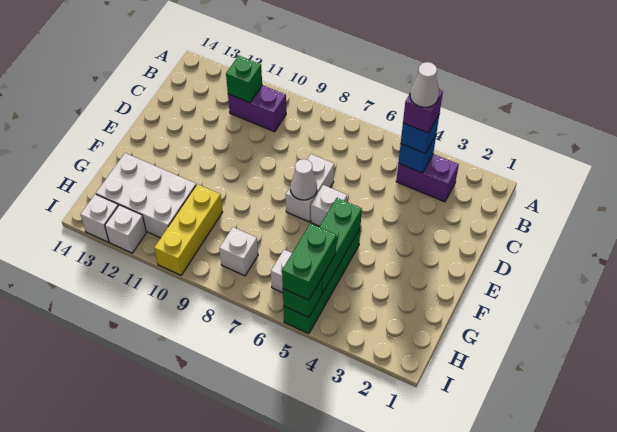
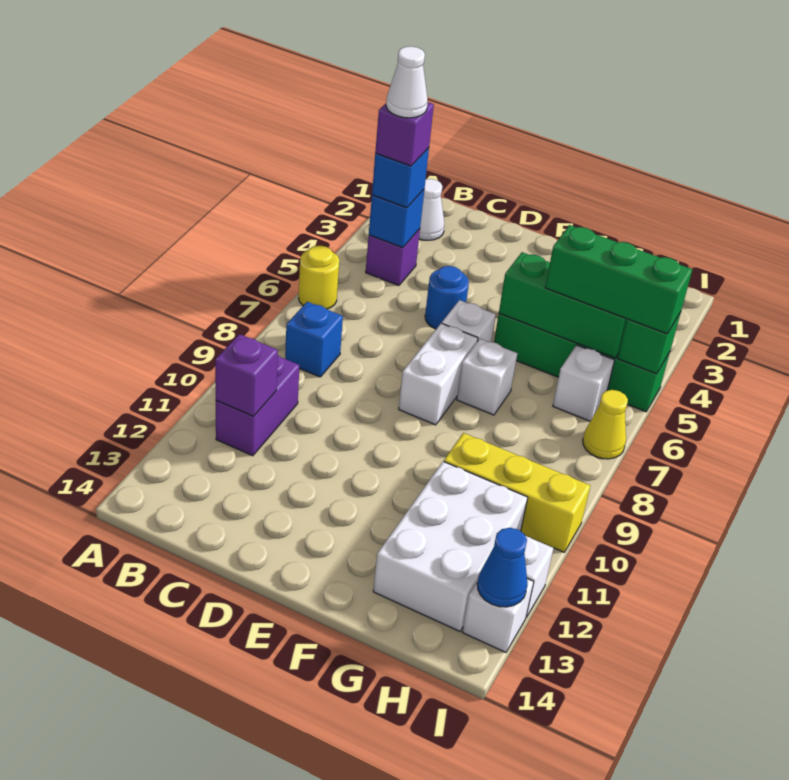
none -> yellow 1x1 round brick [299,245,339,309]
purple 1x2 brick [396,154,459,202] -> purple 1x1 brick [366,229,420,286]
none -> blue 1x1 brick [285,302,343,377]
green 1x1 brick [226,56,262,103] -> purple 1x1 brick [215,334,278,417]
none -> blue 1x1 round brick [425,266,469,329]
white 1x2 brick [286,154,334,222] -> white 1x2 brick turned to [399,323,478,425]
white 1x1 cone [290,159,317,200] -> white 1x1 cone moved to [419,179,444,240]
green 1x2 brick [282,224,336,300] -> green 1x3 brick [545,225,692,334]
white 1x1 brick [219,227,258,276] -> white 1x1 brick moved to [457,339,517,415]
none -> yellow 1x1 cone [583,390,628,459]
none -> blue 1x1 cone [477,528,527,607]

